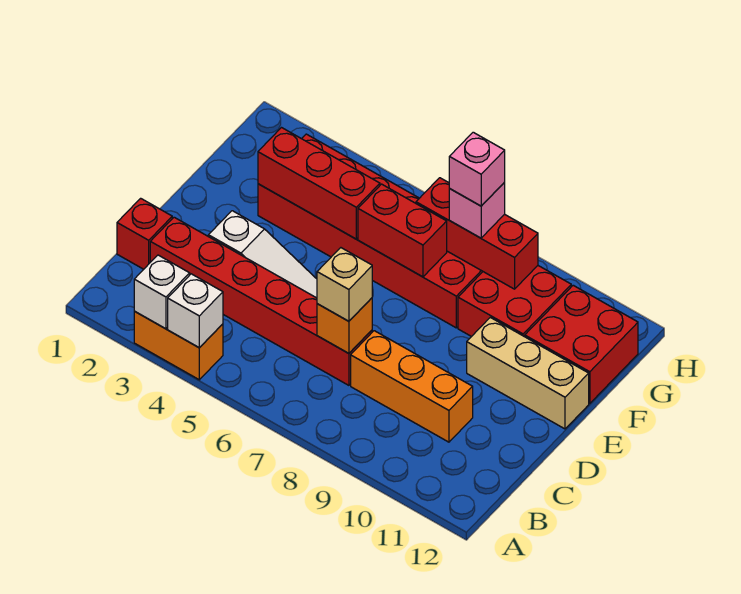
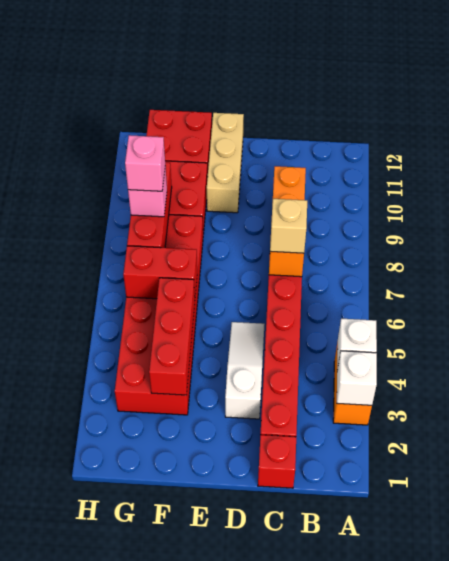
red 1x2 brick [358,184,447,277] -> red 1x2 brick turned to [123,246,197,299]

